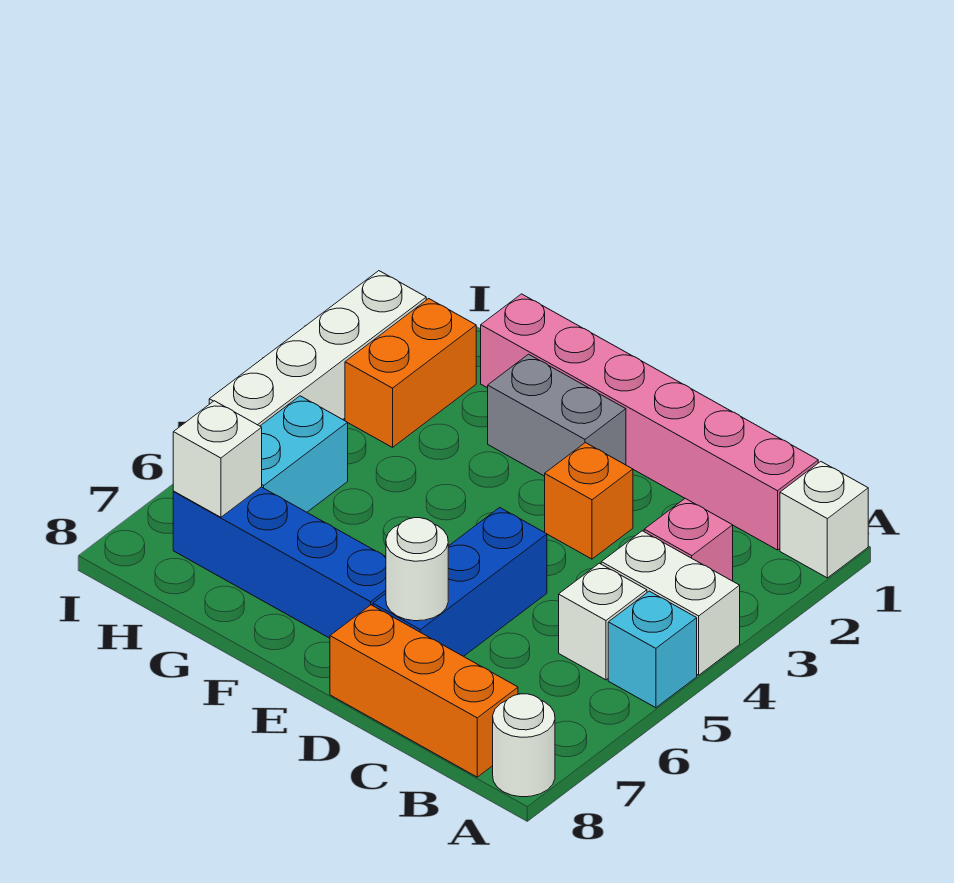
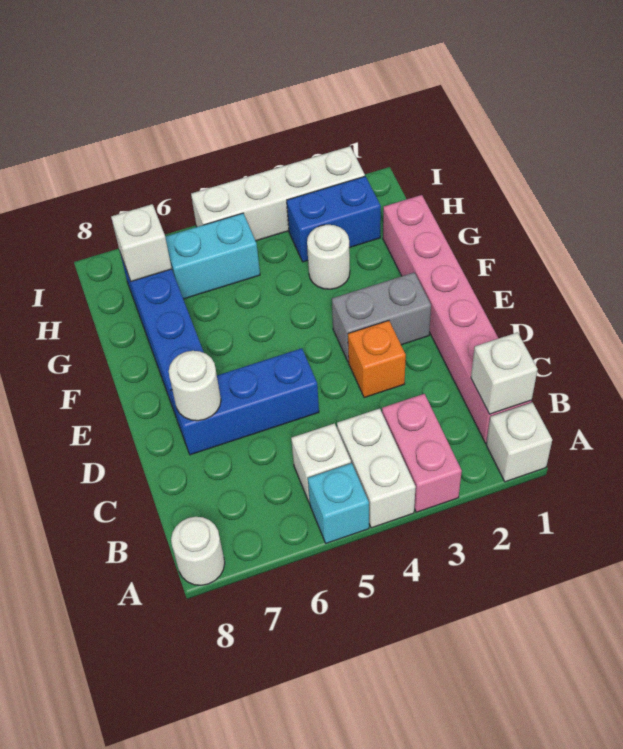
none -> white 1x1 brick [471,332,538,414]
pink 1x1 brick [644,498,733,581] -> pink 1x2 brick [382,394,462,512]
orange 1x3 brick [330,605,518,777] -> none
grey 1x2 brick [488,354,626,476] -> grey 1x2 brick turned to [332,273,431,362]
none -> white 1x1 round brick [307,225,350,289]
orange 1x2 brick [345,299,476,447] -> blue 1x2 brick [287,176,381,262]

